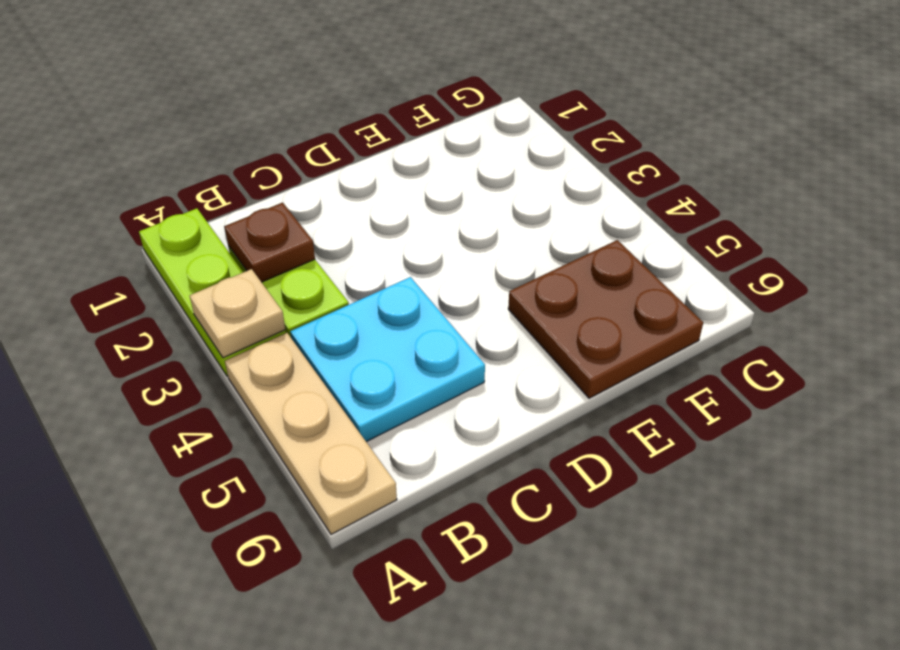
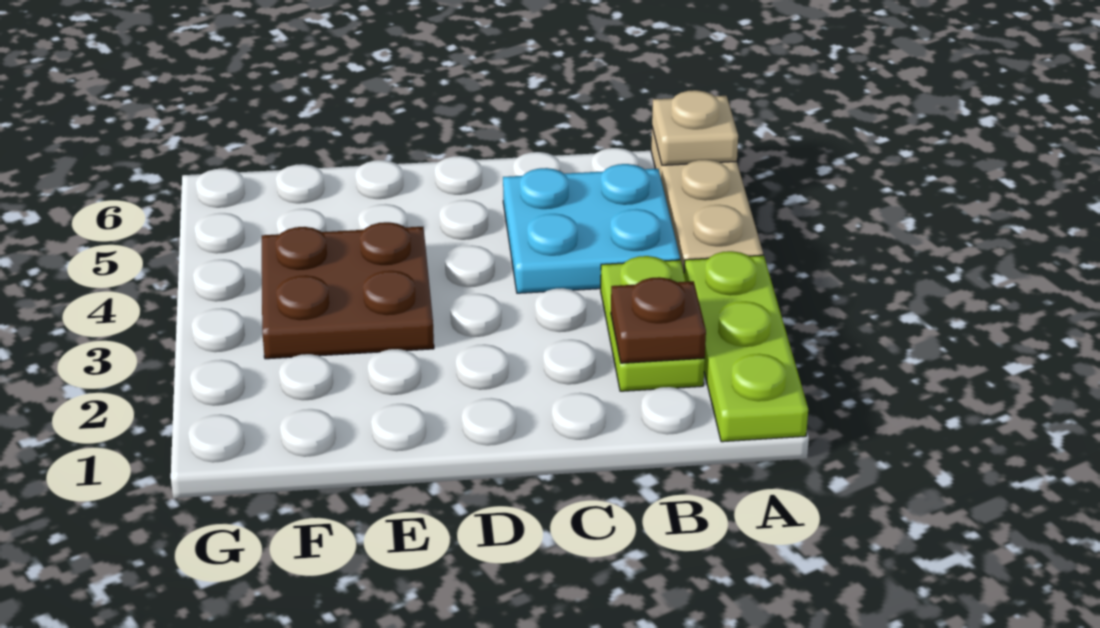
tan 1x1 plate [190,269,285,358] -> tan 1x1 plate moved to [652,90,738,165]
brown 2x2 plate [508,240,703,398] -> brown 2x2 plate moved to [262,222,434,359]

